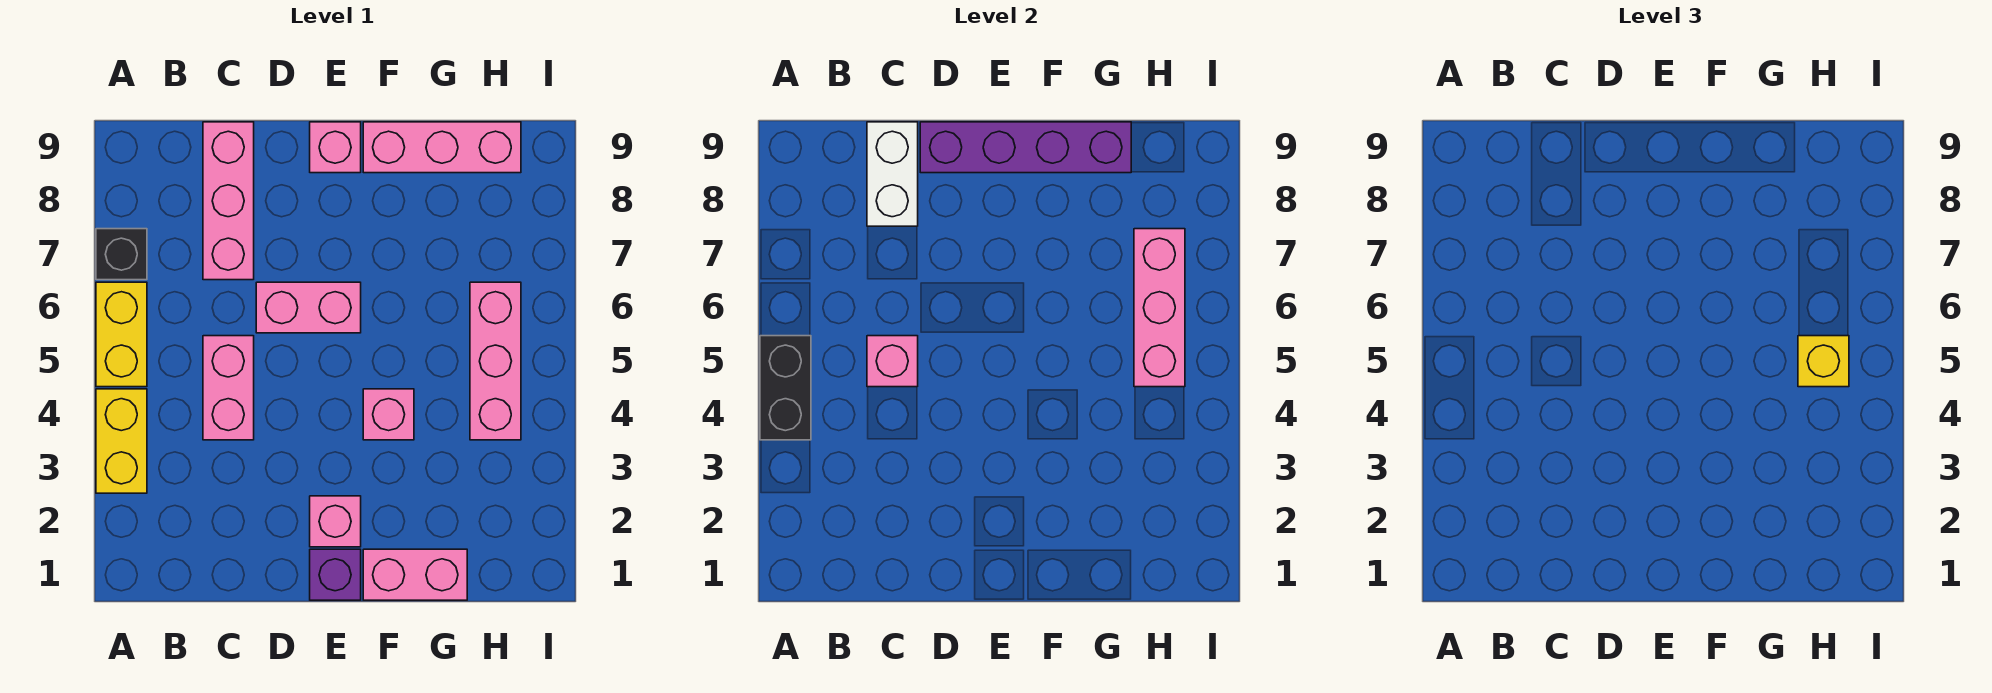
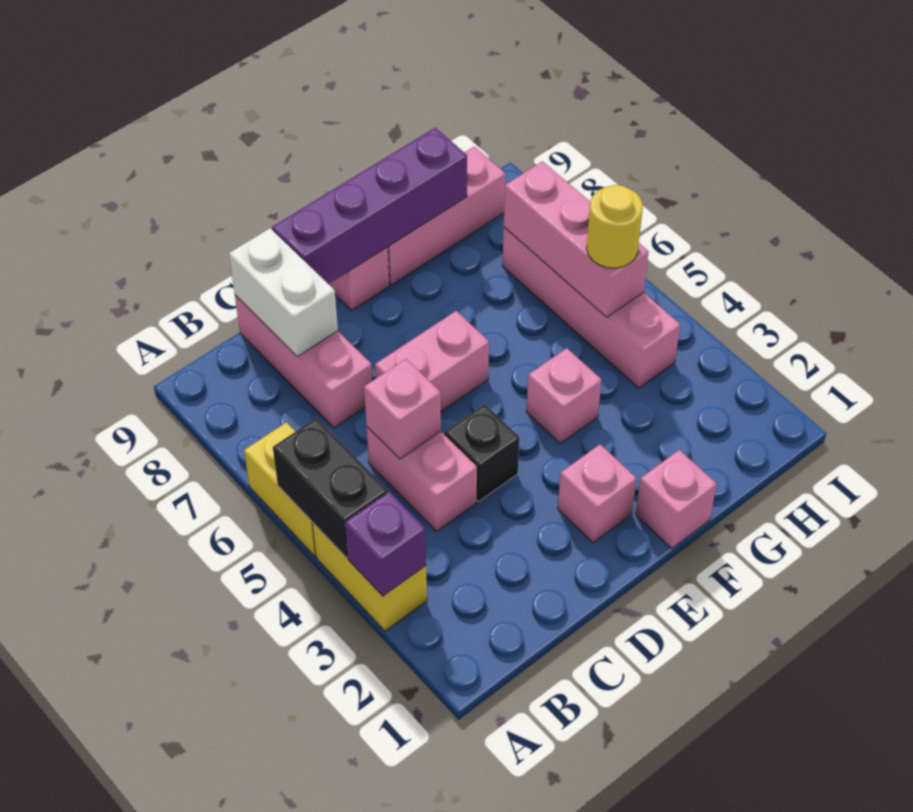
black 1x1 brick [96,229,147,280] -> black 1x1 brick moved to [445,404,519,502]
purple 1x1 brick [310,549,361,600] -> purple 1x1 brick moved to [345,492,426,596]
pink 1x2 brick [363,549,467,600] -> pink 1x1 brick [636,450,717,549]
pink 1x3 brick [470,282,521,440] -> pink 1x4 brick [502,227,680,388]
yellow 1x1 brick [1798,336,1849,387] -> yellow 1x1 round brick [587,185,643,268]

